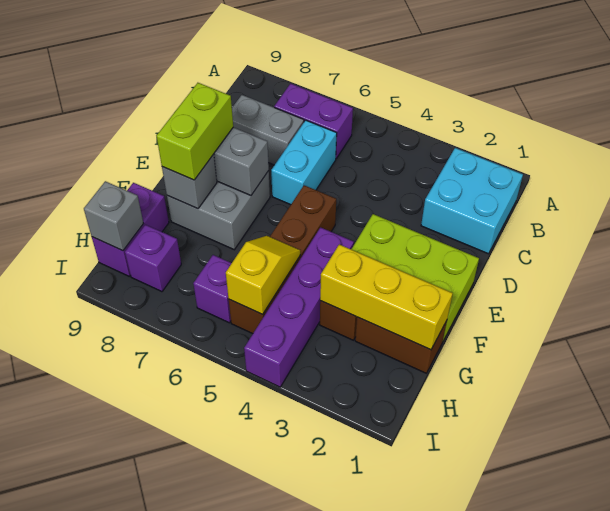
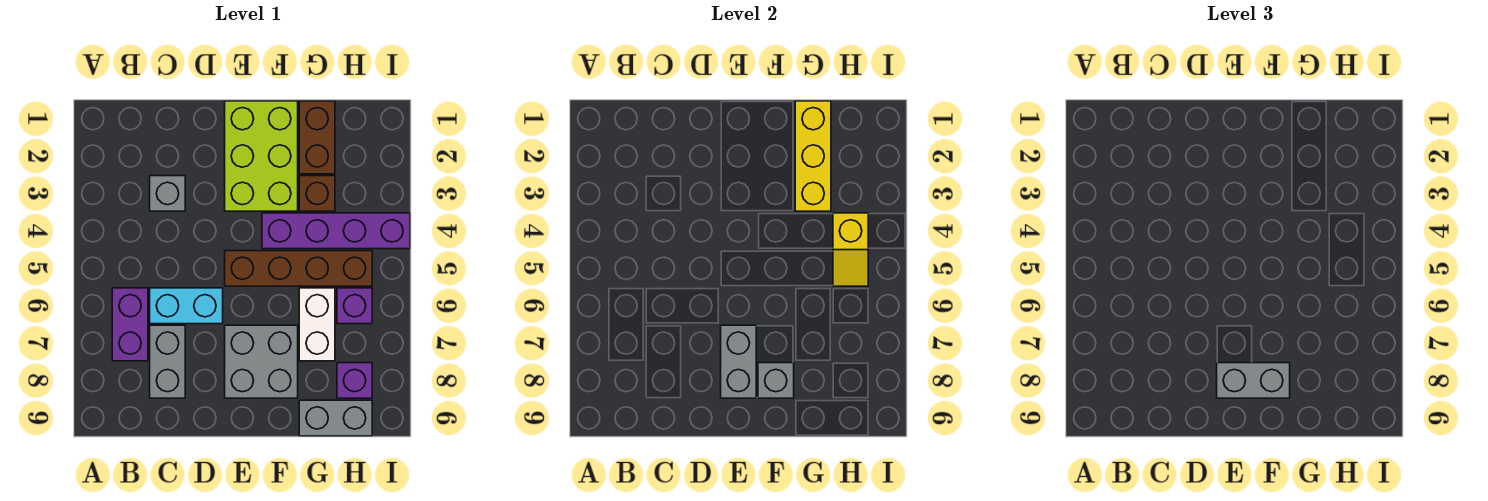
cyan 2x2 brick [421,148,523,254] -> none
lime 1x2 brick [157,83,233,180] -> grey 1x2 brick [1217,363,1290,398]
yellow 1x2 slope [226,236,300,314] -> yellow 1x2 slope turned to [833,213,868,286]
none -> white 1x2 brick [299,288,335,361]
purple 1x2 brick [92,183,169,276] -> grey 1x2 brick [299,400,372,436]
grey 1x1 brick [84,181,144,251] -> grey 1x1 brick moved to [150,176,185,211]

